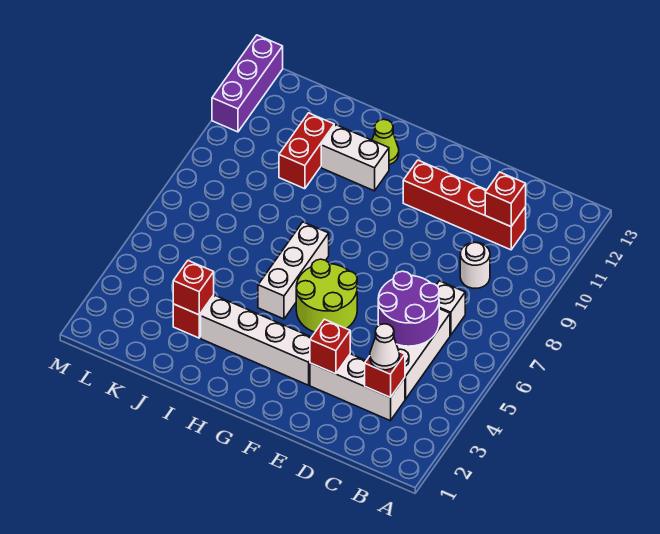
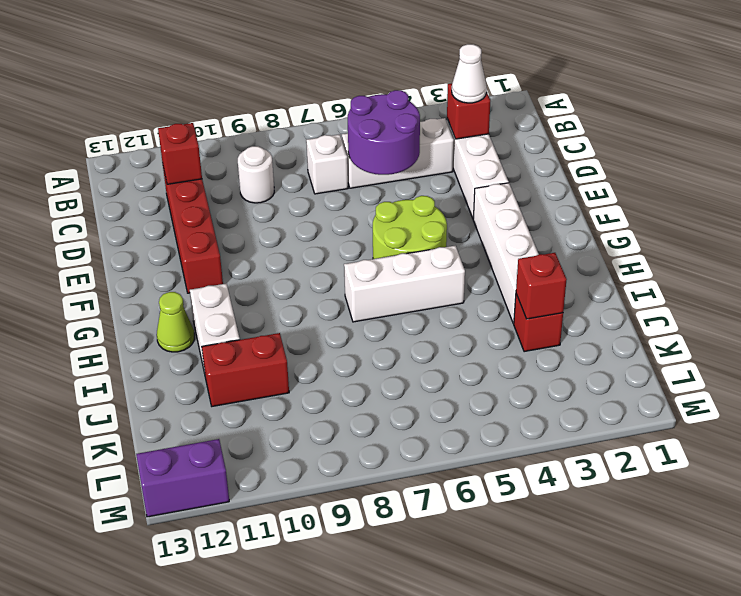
red 1x1 brick [310,319,350,374] -> none
purple 1x3 brick [212,35,283,132] -> purple 1x2 brick [136,439,229,517]

